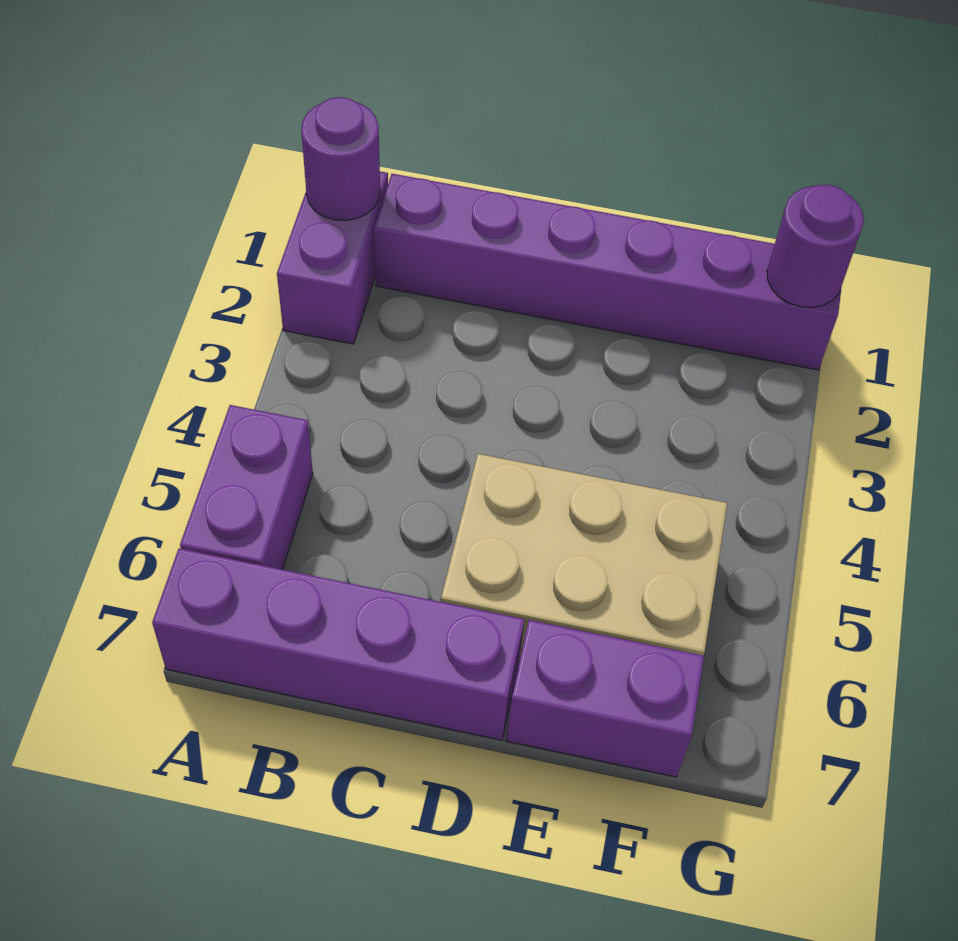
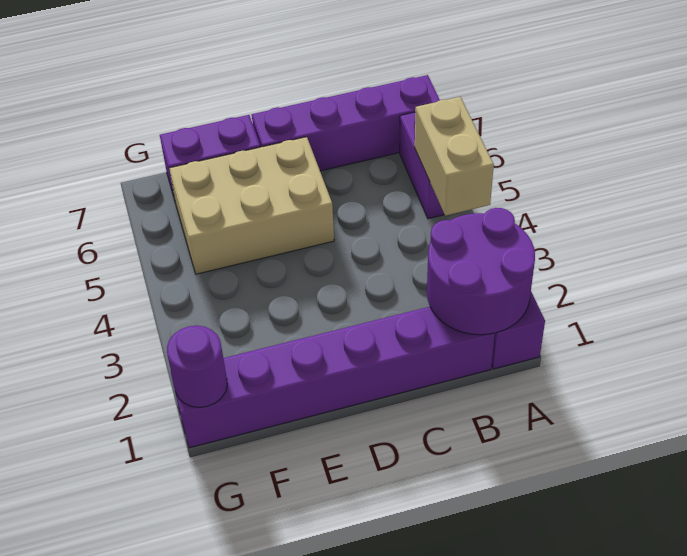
purple 1x1 round brick [301,97,380,221] -> purple 2x2 round brick [427,208,535,335]
none -> tan 1x2 brick [415,97,494,216]

